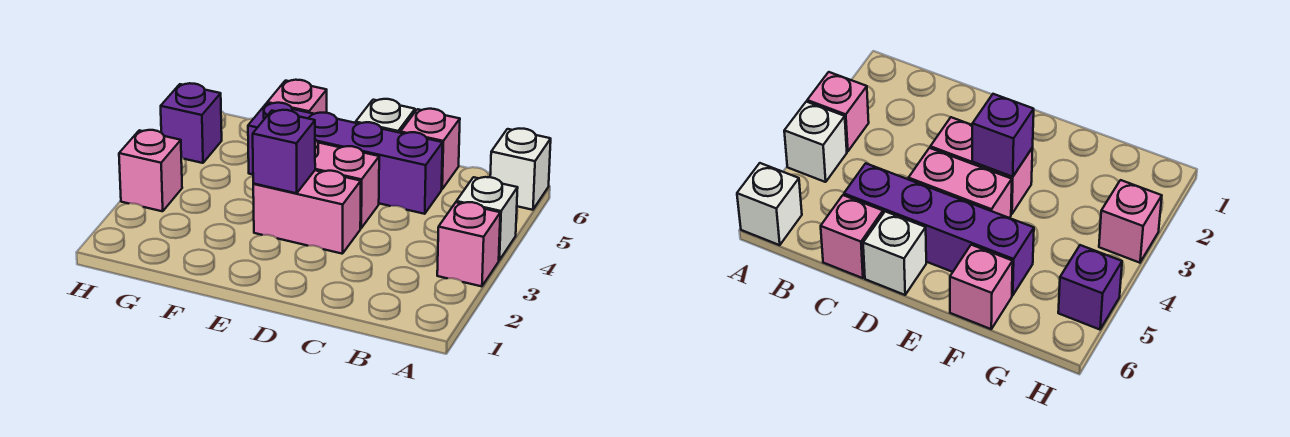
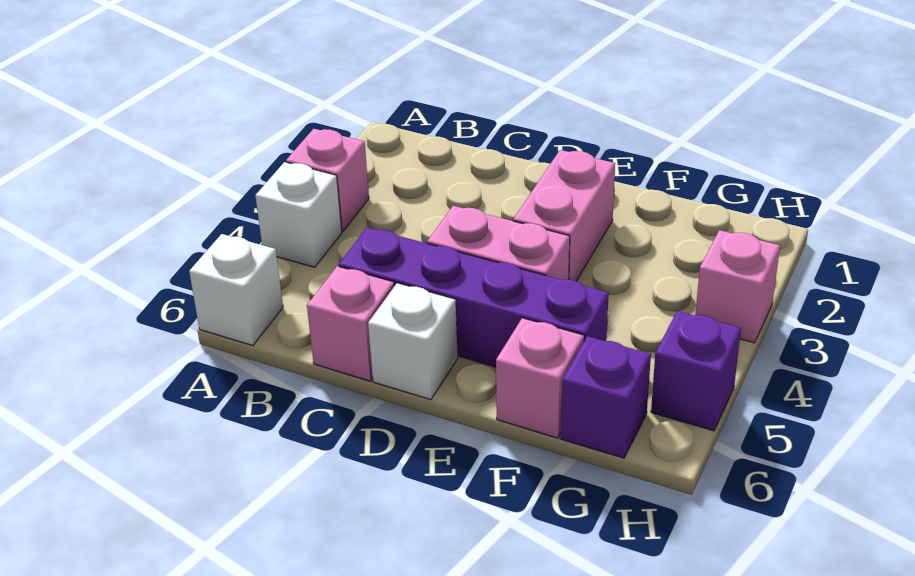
pink 1x2 brick [253,170,361,254] -> pink 1x2 brick turned to [513,150,615,281]
purple 1x1 brick [253,110,315,193] -> purple 1x1 brick moved to [561,336,651,458]

